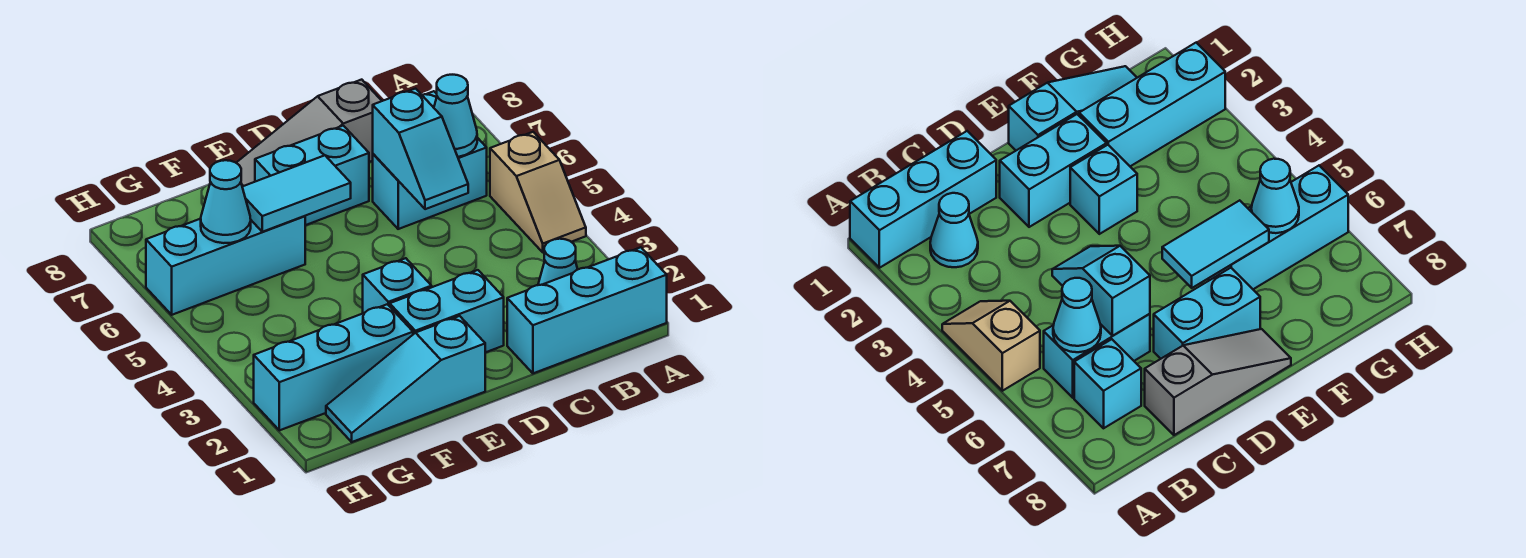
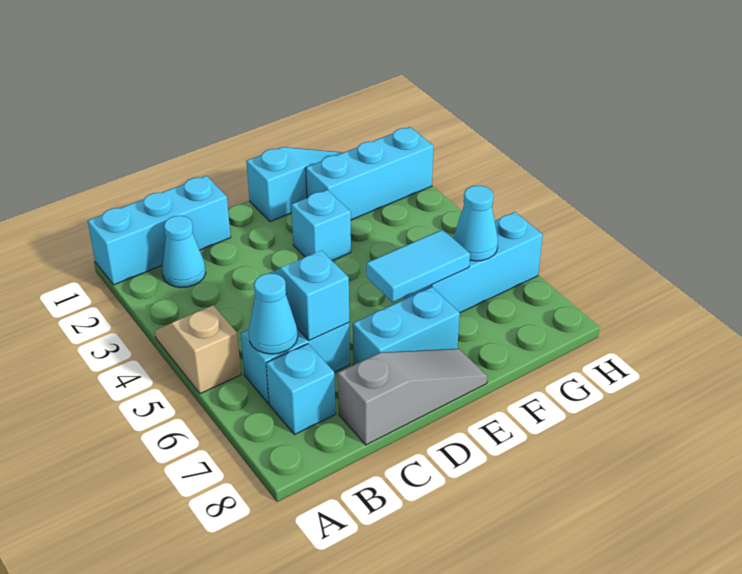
cyan 1x2 brick [390,270,504,353] -> none

